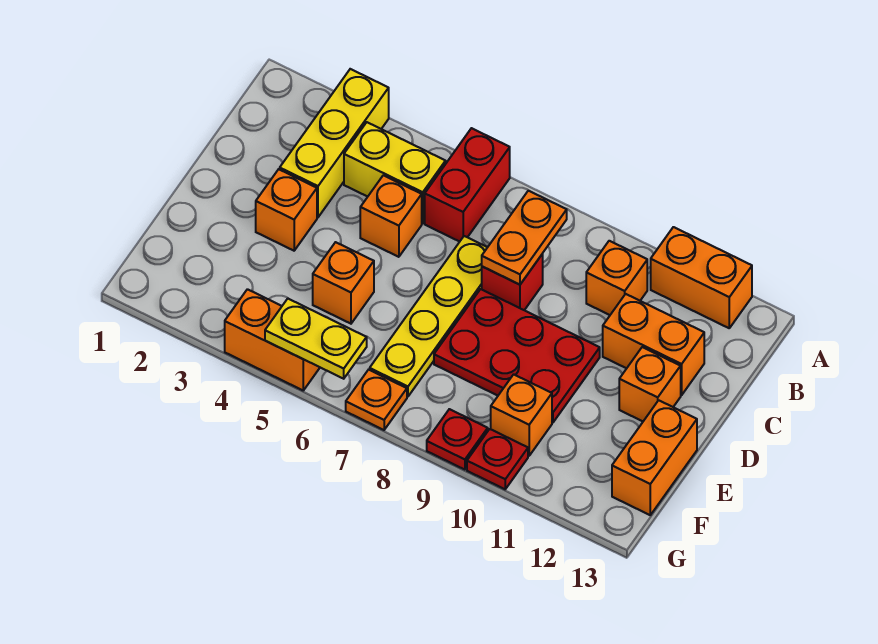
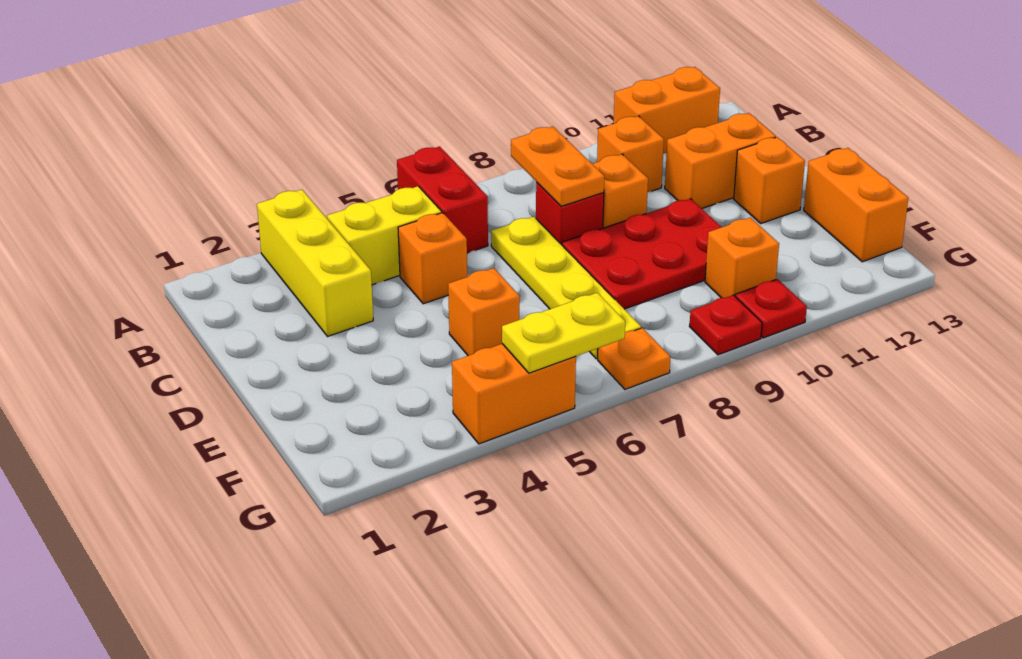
orange 1x1 brick [256,169,317,251] -> orange 1x1 brick moved to [593,154,648,228]

